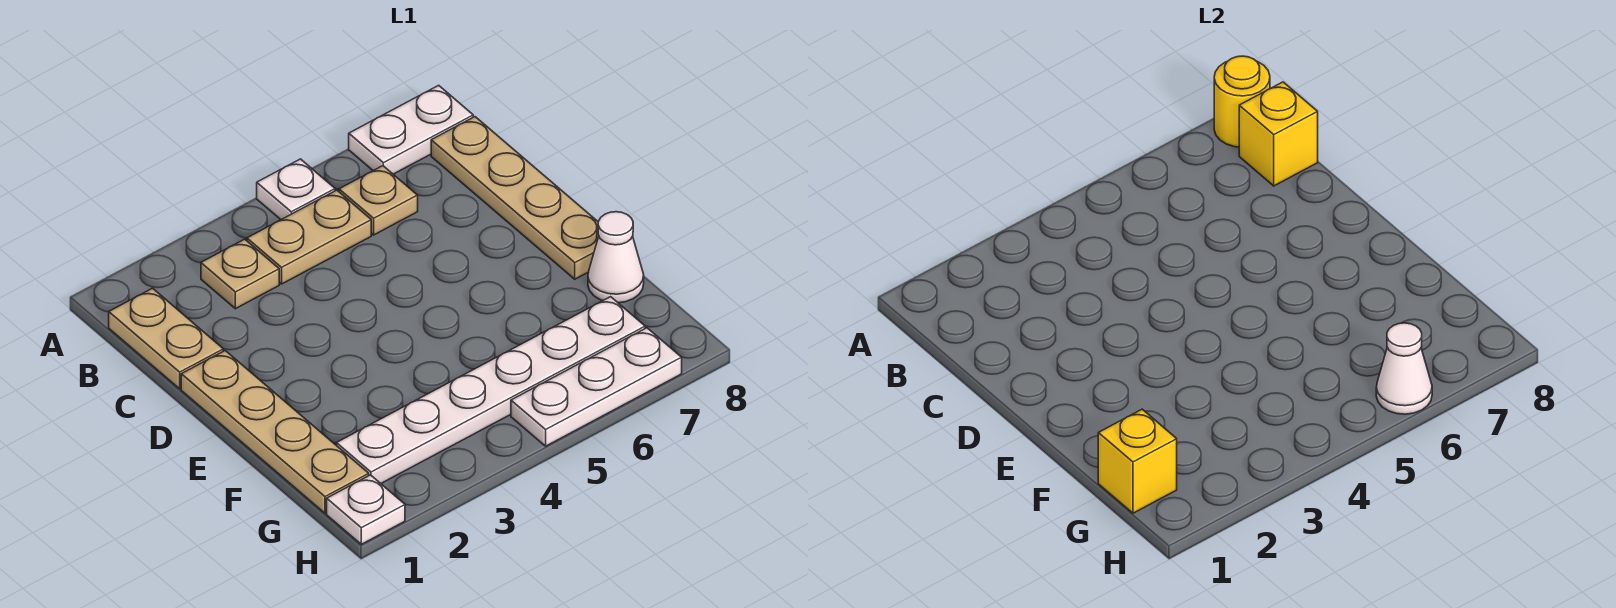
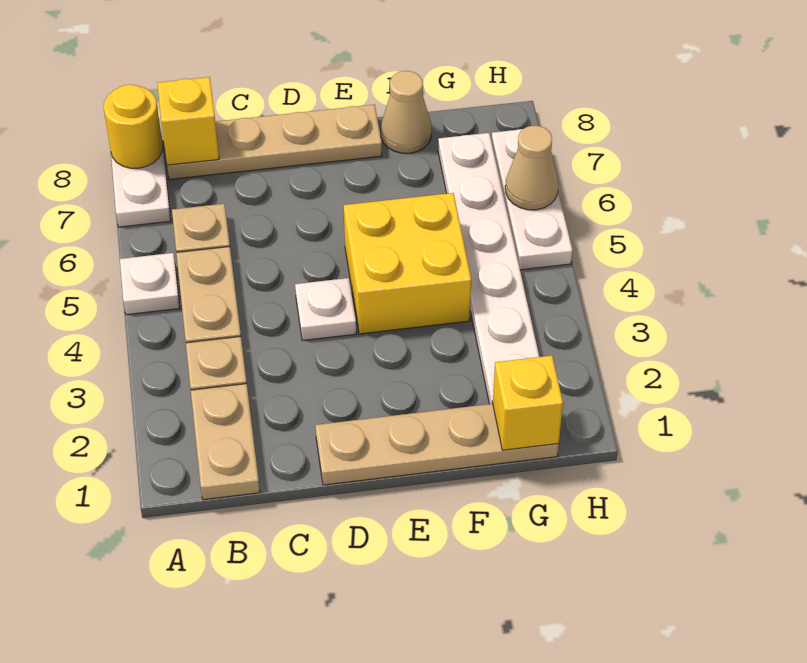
tan 1x2 plate [109,288,223,389] -> tan 1x2 plate turned to [191,384,260,500]
none -> yellow 2x2 brick [344,193,471,334]
white 1x1 cone [588,212,644,303] -> tan 1x1 cone [381,71,432,153]
white 1x1 plate [327,475,405,544] -> white 1x1 plate moved to [295,278,356,341]
white 1x1 cone [1376,323,1432,414] -> tan 1x1 cone [505,126,558,210]

